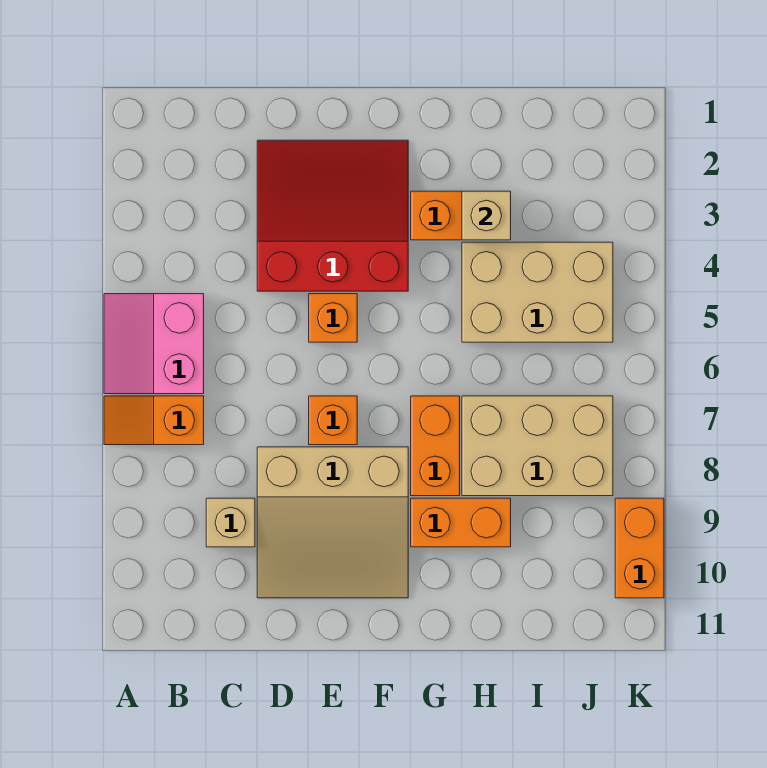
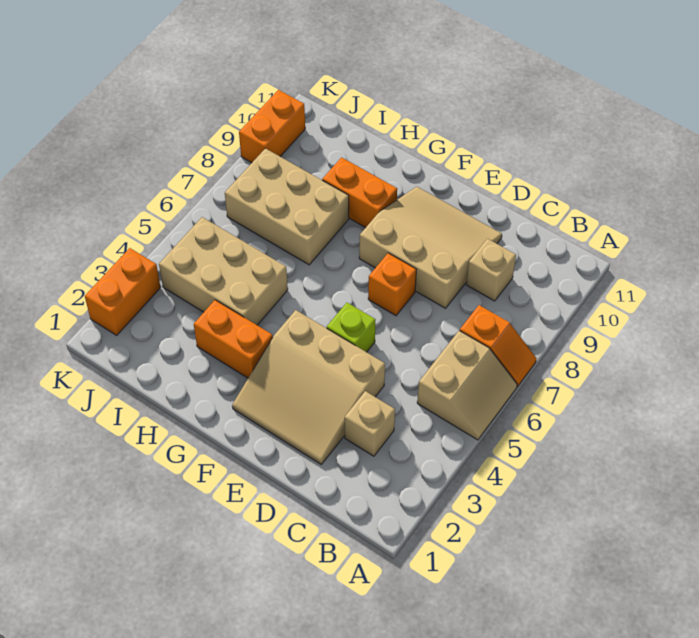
pink 2x2 slope [104,294,204,394] -> tan 2x2 slope [417,331,517,440]
red 3x3 slope [257,140,408,291] -> tan 3x3 slope [232,310,385,464]
orange 1x1 brick [309,294,357,342] -> lime 1x1 brick [327,303,375,352]
orange 1x2 brick [411,396,460,496] -> orange 1x2 brick moved to [85,248,161,335]
tan 1x1 brick [462,191,511,240] -> tan 1x1 brick moved to [345,391,395,456]

